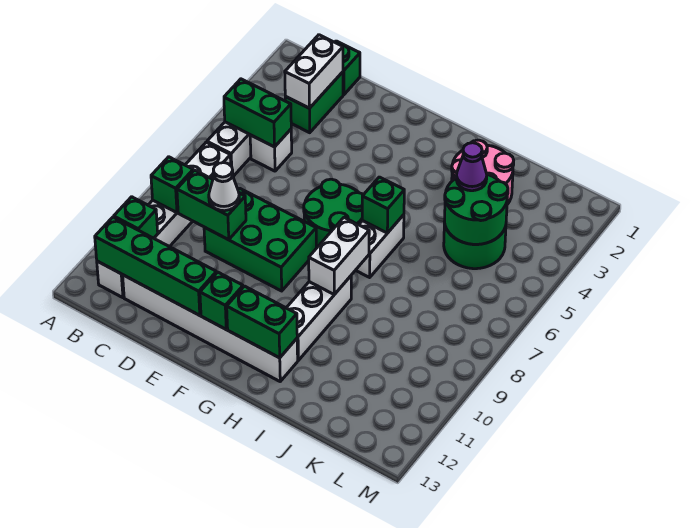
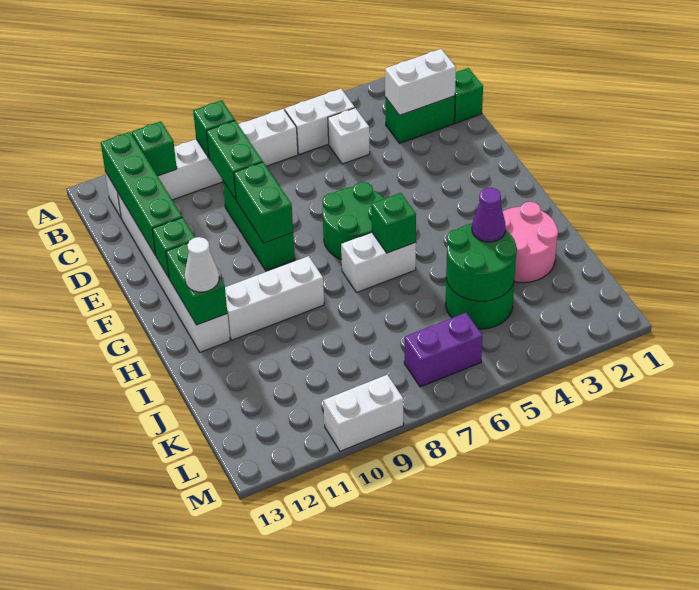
green 1x2 brick [224,79,291,147] -> green 1x2 brick moved to [234,162,293,243]
green 2x3 brick [204,188,316,291] -> green 1x3 brick [223,181,295,271]
white 1x1 cone [209,163,239,211] -> white 1x1 cone moved to [185,237,219,292]
white 1x2 brick [309,218,369,294] -> white 1x2 brick moved to [323,375,403,451]
none -> purple 1x2 brick [404,313,482,387]

